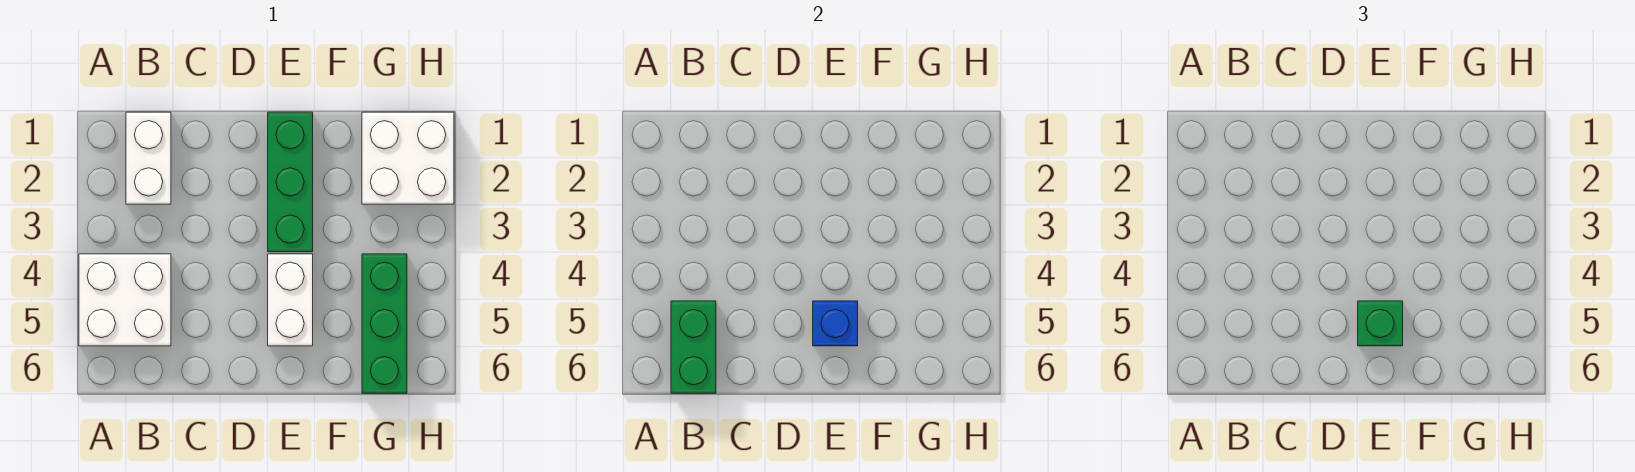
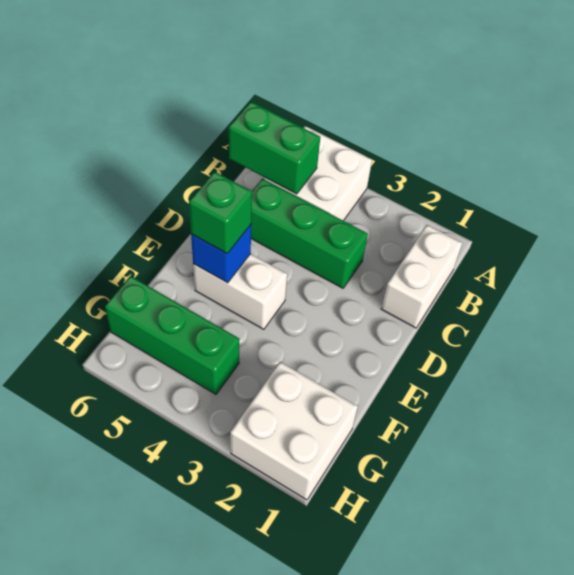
white 1x2 brick [126,112,171,204] -> white 1x2 brick turned to [381,225,462,328]
green 1x3 brick [268,112,313,252] -> green 1x3 brick moved to [251,179,368,288]

